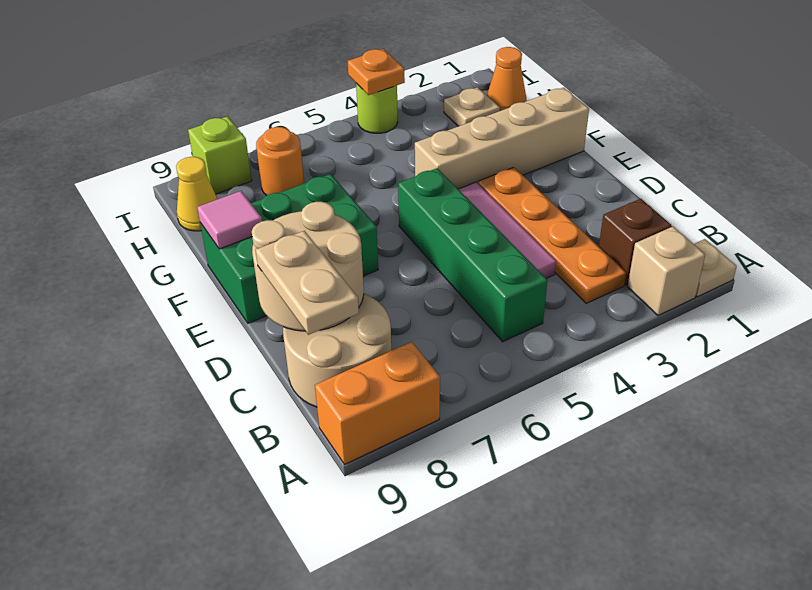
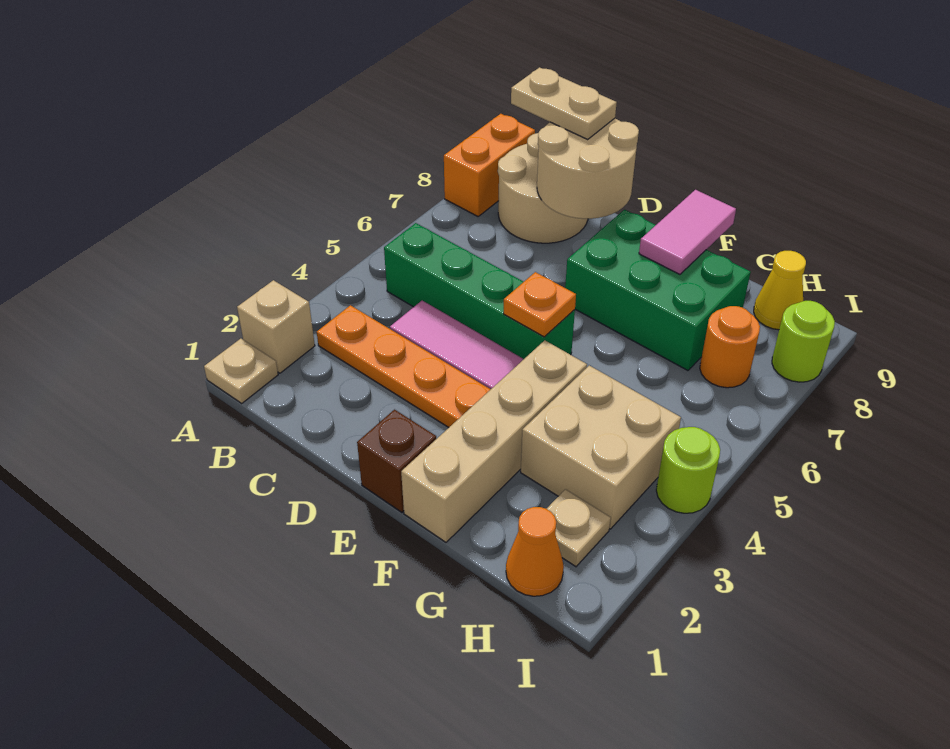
brown 1x1 brick [599,199,671,285] -> brown 1x1 brick moved to [357,410,436,512]
green 2x3 brick [200,174,378,323] -> green 2x3 brick turned to [565,210,751,370]
pink 1x1 tile [197,191,262,249] -> pink 1x2 tile [639,190,736,274]
none -> tan 2x2 brick [521,365,681,529]
orange 1x1 plate [348,49,405,95] -> orange 1x1 plate moved to [504,272,576,337]
lime 1x1 brick [188,116,252,194] -> lime 1x1 round brick [772,301,835,382]

